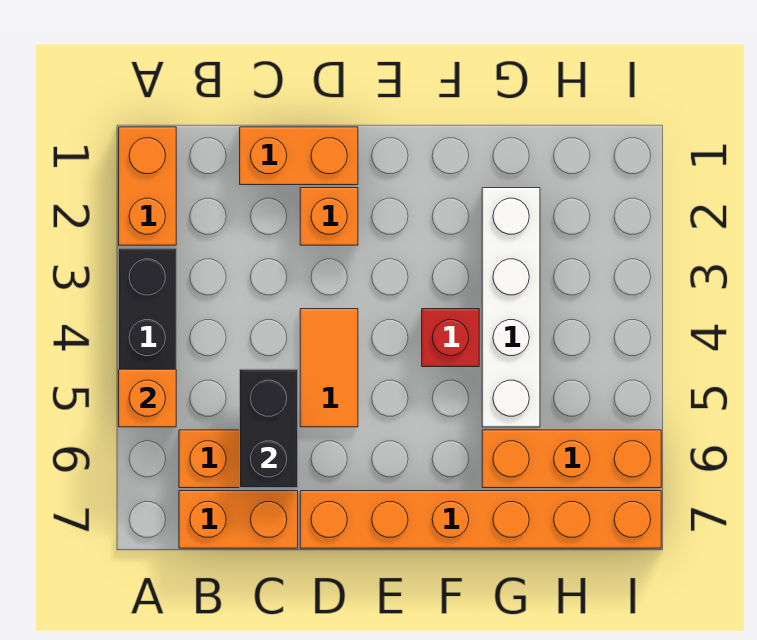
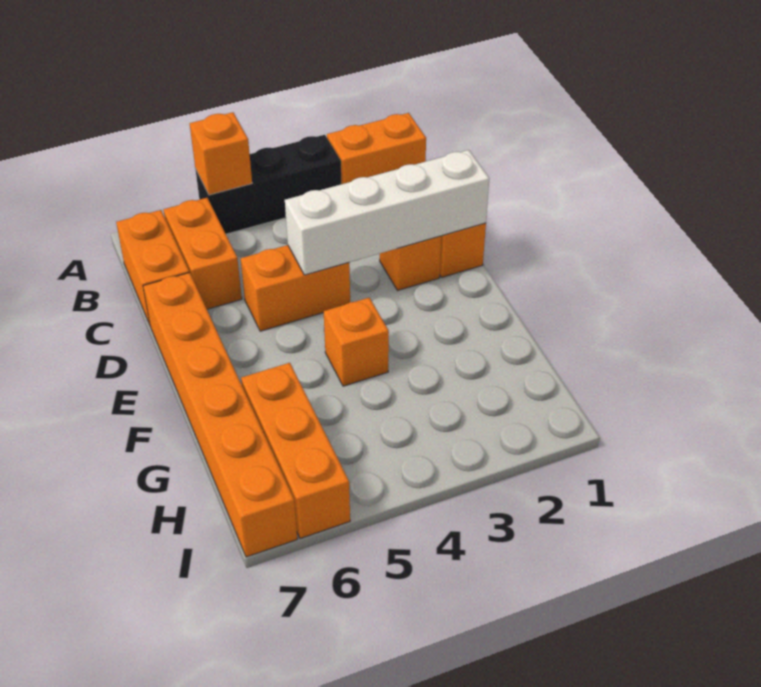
black 1x2 brick [240,369,298,488] -> none
orange 1x2 tile [300,309,358,427] -> orange 1x2 brick [241,245,350,331]
red 1x1 brick [422,309,479,367] -> orange 1x1 brick [324,298,389,386]
white 1x4 brick [482,188,540,427] -> white 1x4 brick moved to [285,150,489,275]

